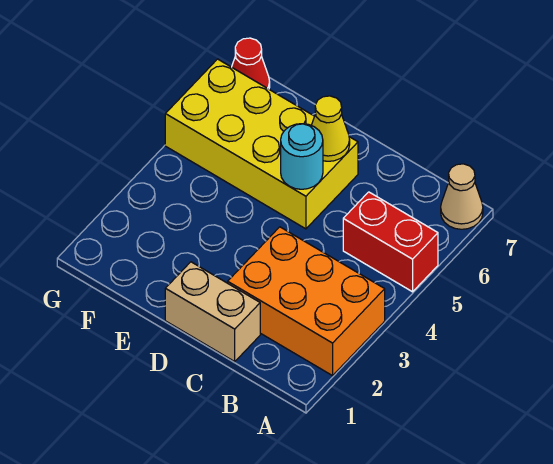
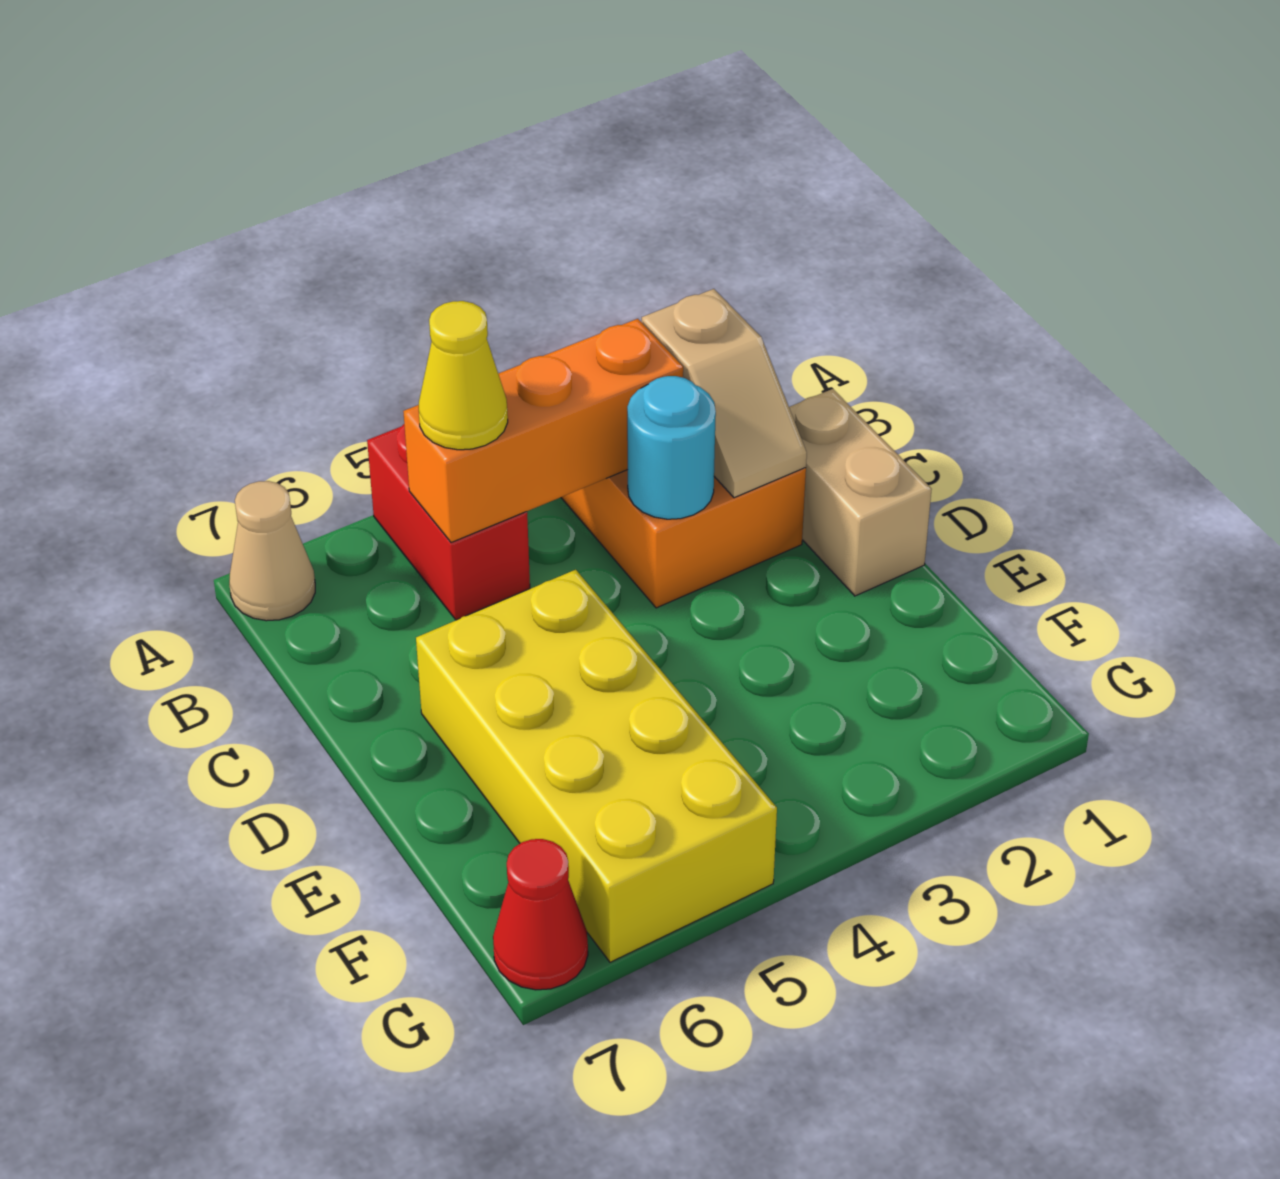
none -> tan 1x2 slope [642,289,807,498]
none -> orange 1x3 brick [403,319,683,543]
cyan 1x1 round brick [281,124,323,189] -> cyan 1x1 round brick moved to [627,376,716,519]
yellow 1x1 cone [311,96,350,161] -> yellow 1x1 cone moved to [419,301,508,450]

